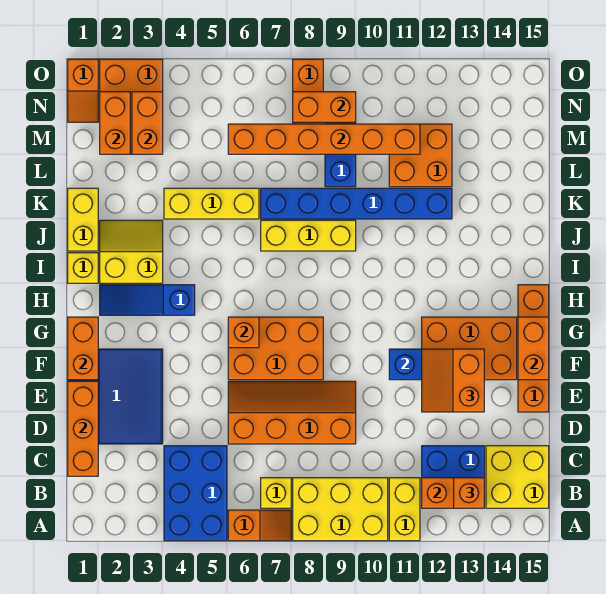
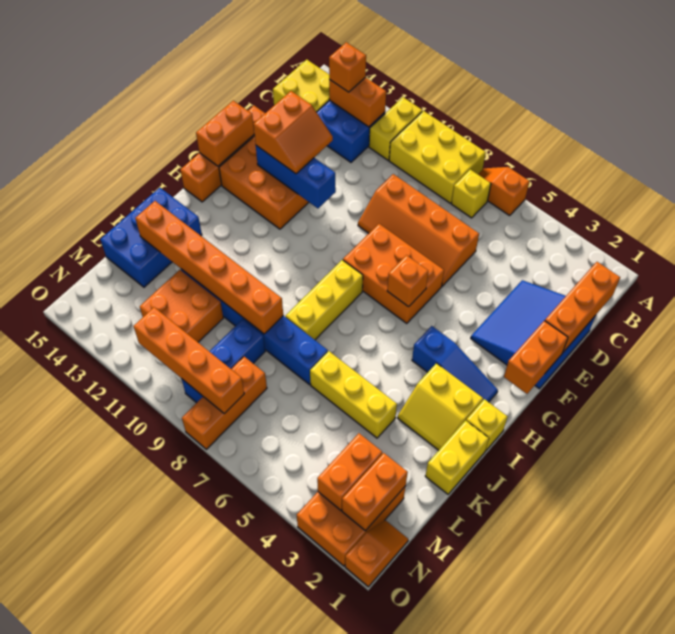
blue 2x3 brick [164,446,227,541] -> blue 2x3 brick moved to [100,188,202,287]
yellow 1x3 brick [261,220,356,251] -> yellow 1x3 brick turned to [285,260,363,340]
orange 1x6 brick [228,124,420,154] -> orange 1x6 brick moved to [135,201,283,334]
orange 1x2 brick [293,92,356,122] -> orange 1x4 brick [134,307,244,414]

